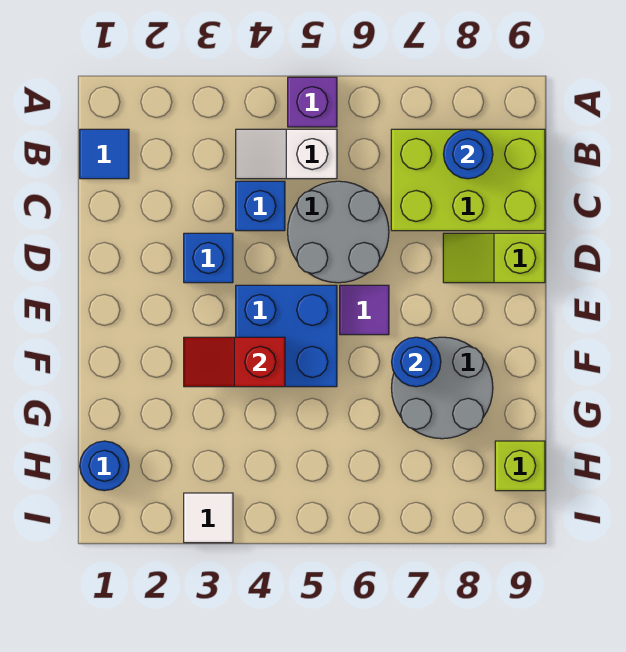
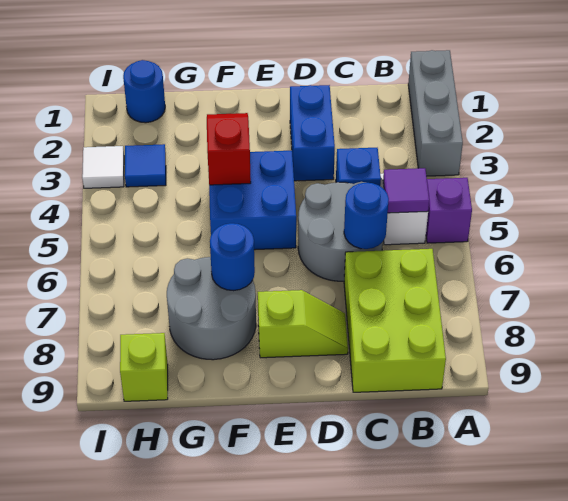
none -> grey 1x3 brick [408,50,463,176]
blue 1x1 tile [80,129,129,179] -> blue 1x1 tile moved to [125,144,166,187]
blue 1x1 round brick [444,129,493,179] -> blue 1x1 round brick moved to [344,183,389,249]
blue 1x1 brick [184,233,233,283] -> blue 1x2 brick [290,85,335,181]
lime 1x2 slope [443,233,545,283] -> lime 1x2 slope turned to [258,290,348,358]
purple 1x1 tile [340,285,389,335] -> purple 1x1 tile moved to [383,168,429,213]

